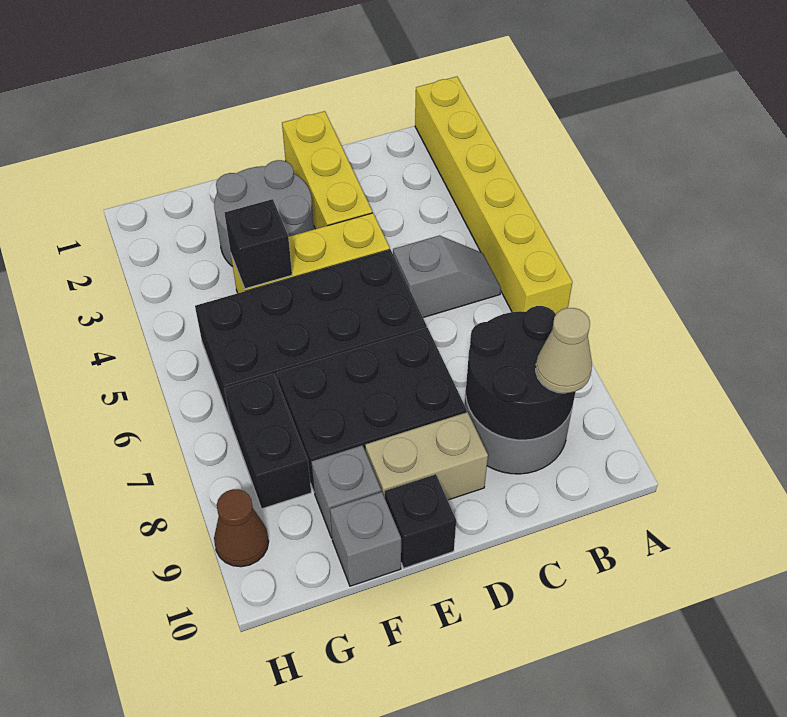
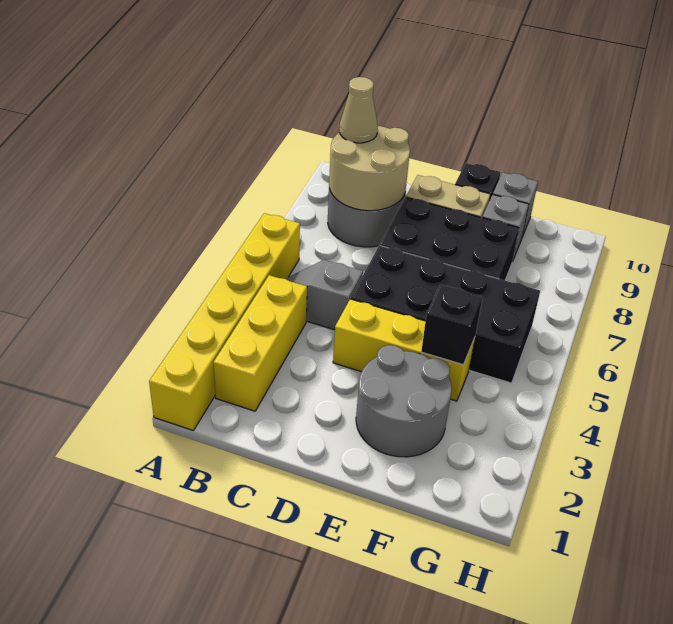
black 2x2 round brick [466,306,575,440] -> tan 2x2 round brick [329,126,410,211]
yellow 1x3 brick [282,111,372,229] -> yellow 1x3 brick moved to [213,275,307,411]
black 1x2 brick [225,374,311,509] -> none
brown 1x1 cone [214,489,269,567] -> none

